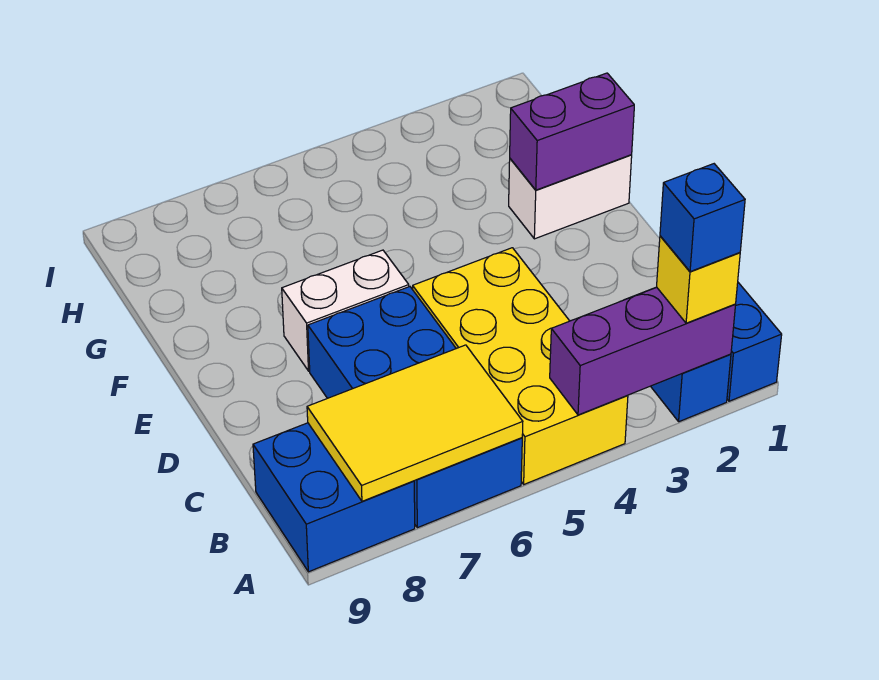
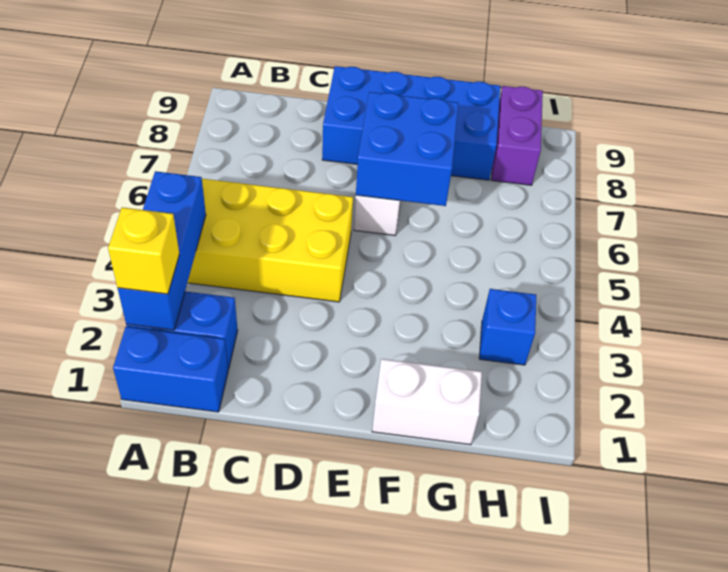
purple 1x3 brick [550,287,736,415] -> blue 1x3 brick [118,171,206,330]
blue 1x1 brick [660,164,745,272] -> blue 1x1 brick moved to [479,289,536,365]
blue 2x4 brick [308,287,522,528] -> blue 2x4 brick moved to [322,66,500,180]
yellow 2x3 tile [307,345,523,501] -> none
blue 2x2 brick [253,423,415,572] -> blue 2x2 brick moved to [356,92,458,206]
white 1x2 brick [509,155,632,239] -> white 1x2 brick turned to [372,359,482,445]
purple 1x2 brick [510,73,634,190] -> purple 1x2 brick moved to [491,86,543,185]

